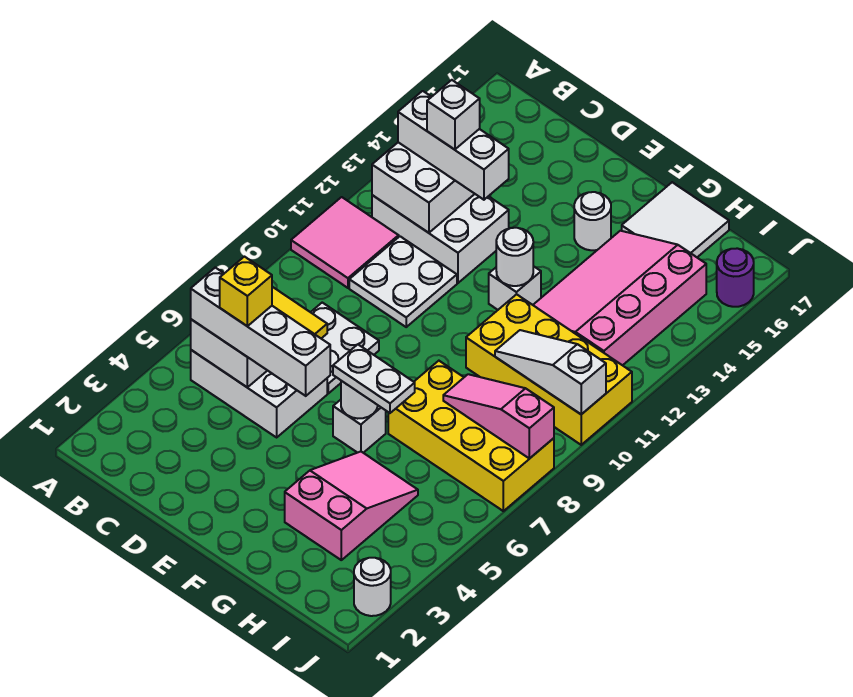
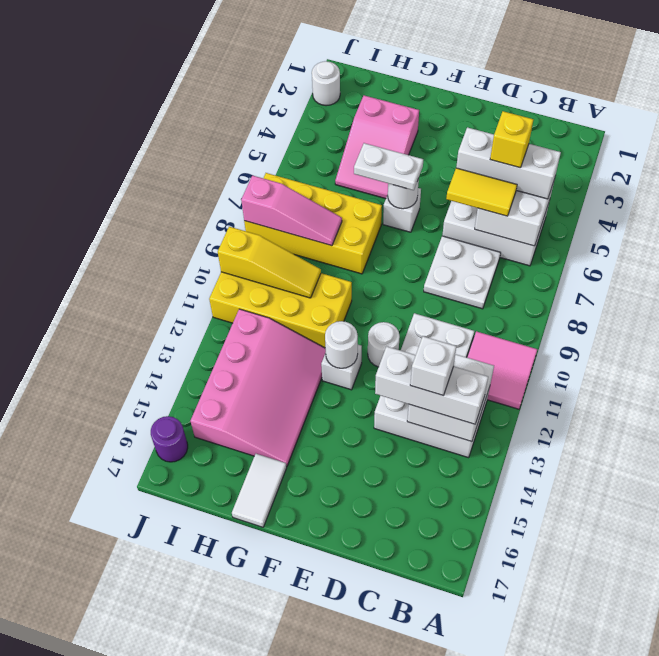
white 1x4 brick [191,268,330,396] -> white 1x3 brick [456,127,561,199]
white 1x1 round brick [574,192,611,250] -> white 1x1 round brick moved to [368,322,400,367]
white 2x2 tile [622,182,729,257] -> white 1x2 tile [232,454,287,527]
white 1x3 slope [495,330,606,414] -> yellow 1x3 slope [218,227,321,298]

